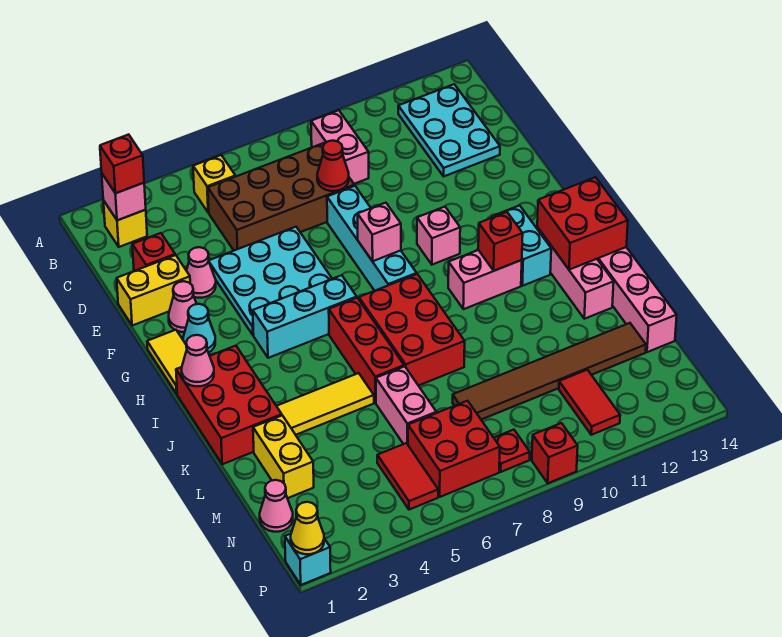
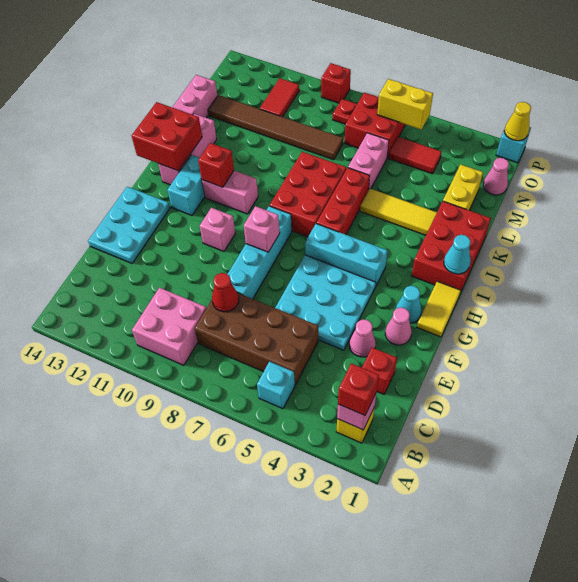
yellow 1x1 brick [193,155,235,213] -> cyan 1x1 brick [257,362,295,409]
pink 1x2 brick [311,110,369,184] -> pink 2x2 brick [132,288,206,365]
cyan 2x3 plate [398,84,500,176] -> cyan 2x3 plate moved to [88,187,170,263]
yellow 1x2 brick [117,255,190,326] -> yellow 1x2 brick moved to [377,79,433,130]
pink 1x1 cone [182,335,214,386] -> cyan 1x1 cone [444,235,471,274]
red 1x2 tile [377,443,438,510] -> red 1x2 tile turned to [388,137,442,174]

